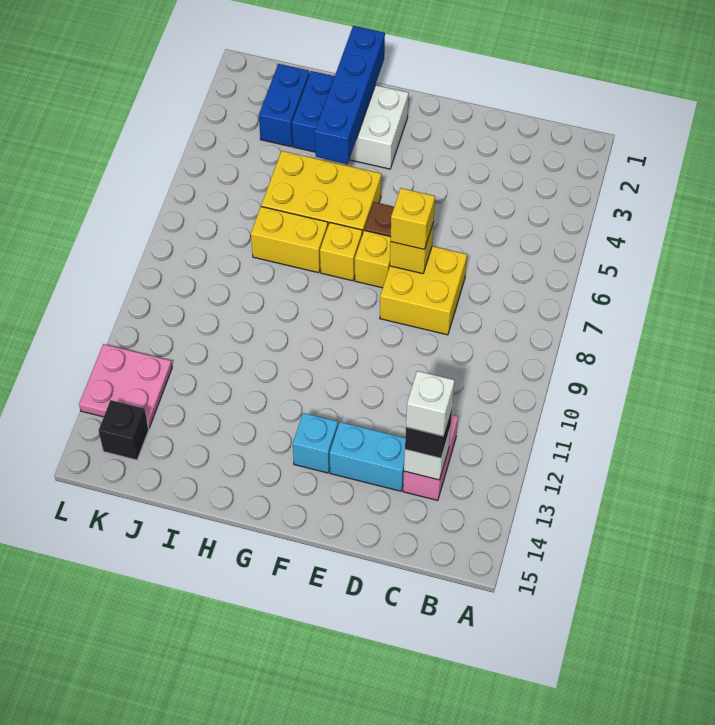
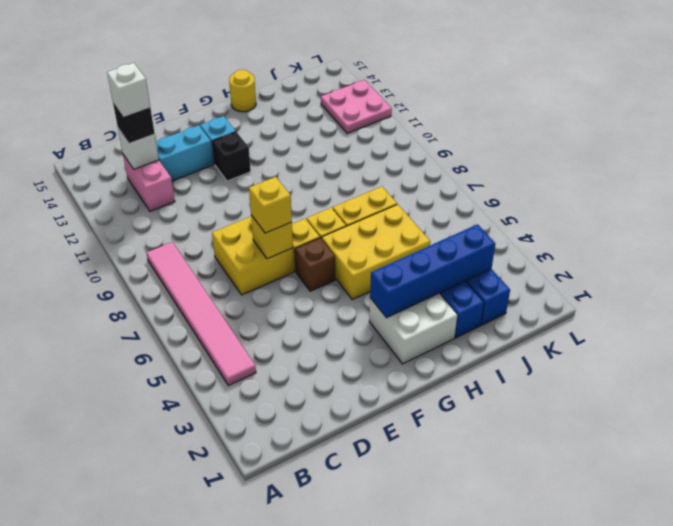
none -> pink 1x6 tile [147,242,256,386]
blue 1x4 brick [315,26,385,164] -> blue 1x4 brick turned to [370,224,495,318]
none -> yellow 1x1 round brick [229,70,256,112]
black 1x1 brick [98,400,149,460] -> black 1x1 brick moved to [213,132,251,181]

